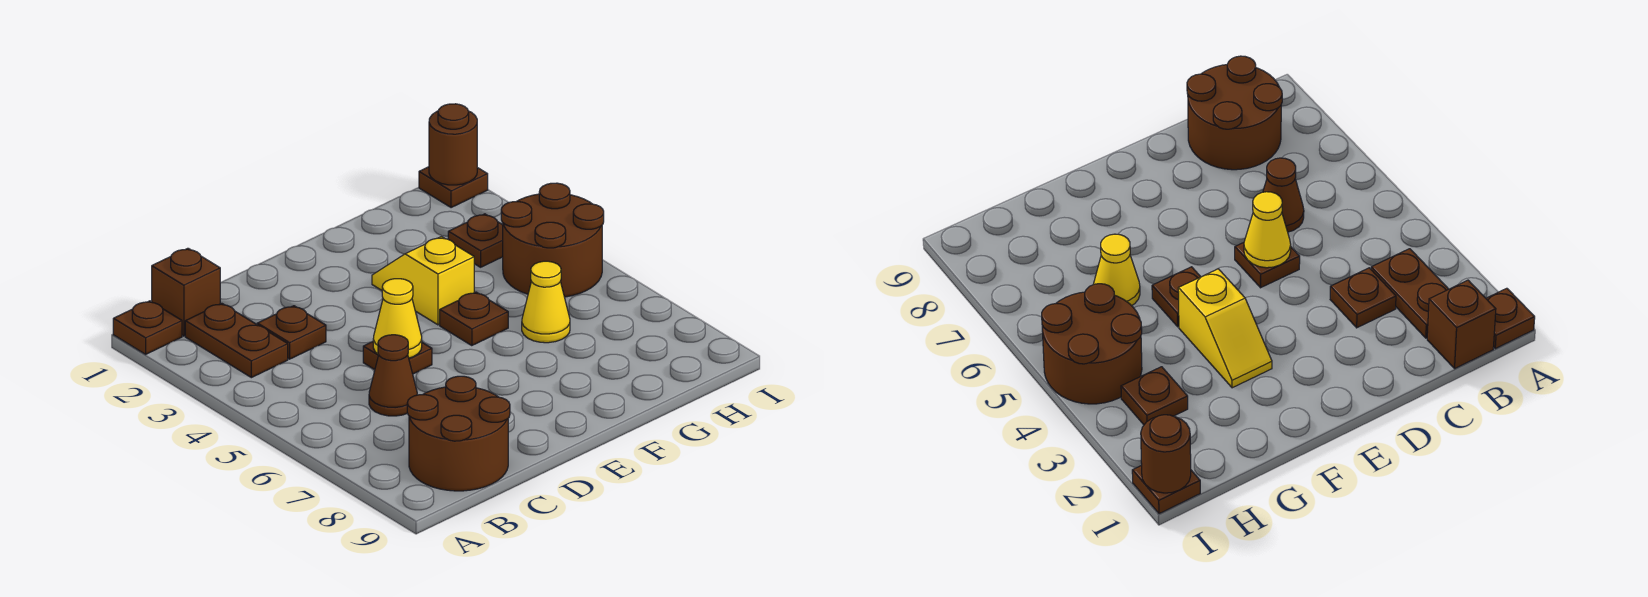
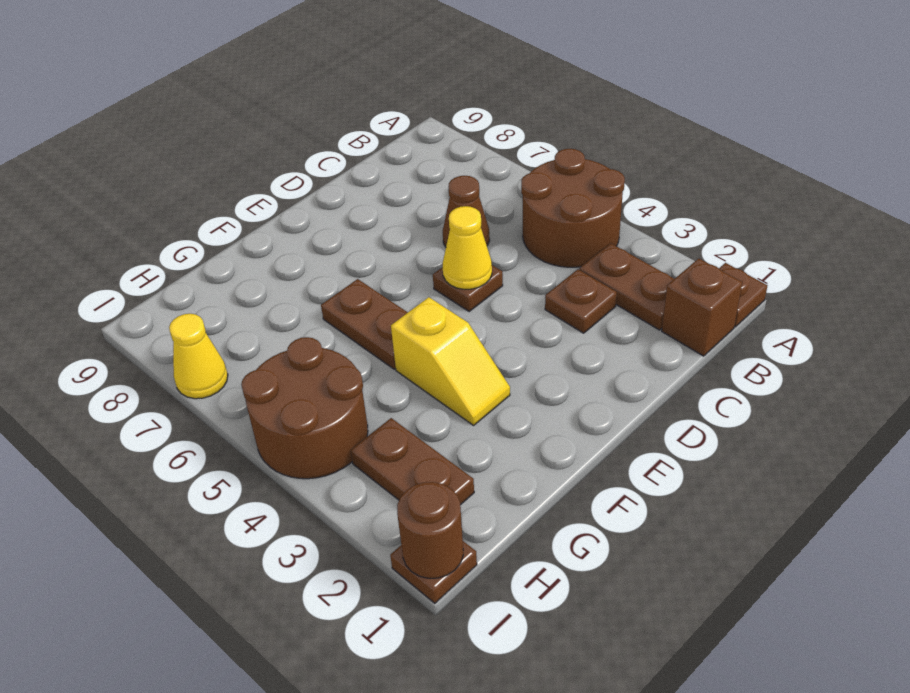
brown 2x2 round brick [407,376,510,491] -> brown 2x2 round brick moved to [521,149,625,267]
brown 1x1 plate [440,292,508,346] -> brown 1x2 plate [321,279,408,369]
yellow 1x1 cone [522,261,570,343] -> yellow 1x1 cone moved to [169,314,228,399]
brown 1x1 plate [448,214,503,267] -> brown 1x2 plate [351,418,474,505]

